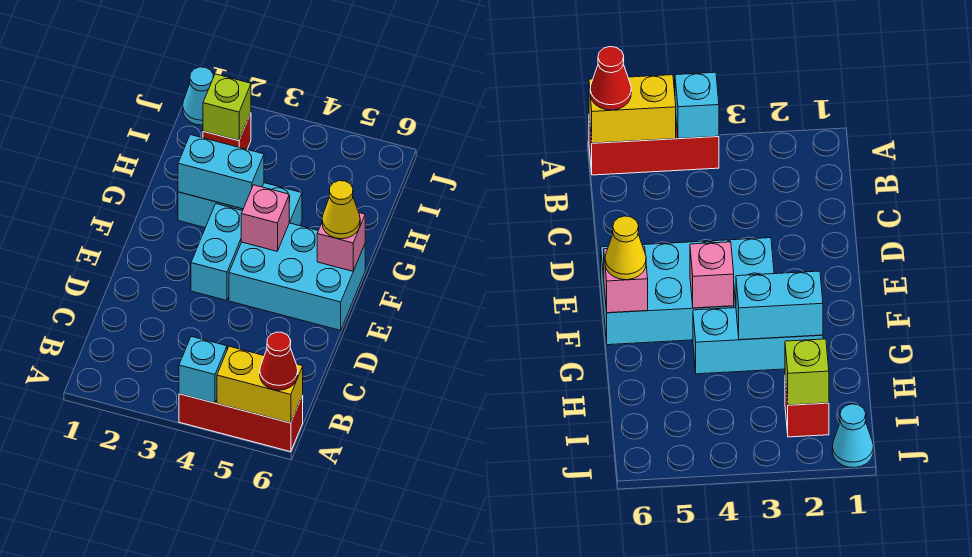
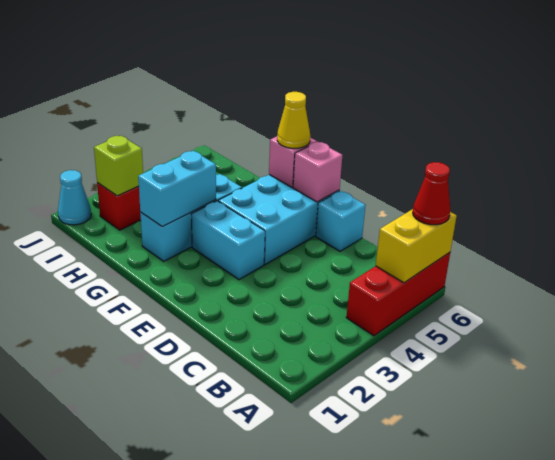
cyan 1x1 brick [179,336,227,403] -> cyan 1x1 brick moved to [316,191,366,251]
pink 1x1 brick [241,185,289,251] -> pink 1x1 brick moved to [293,142,342,202]

